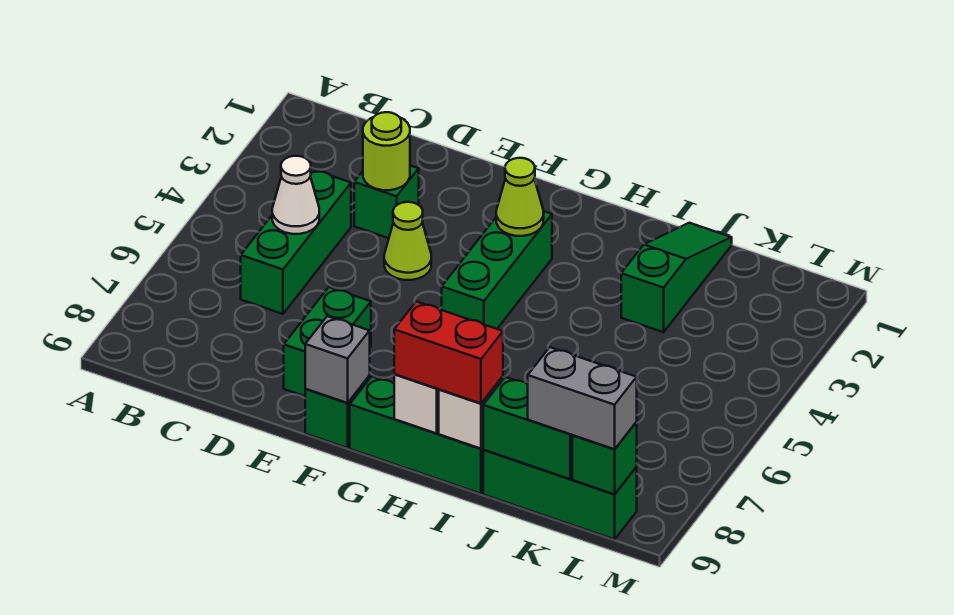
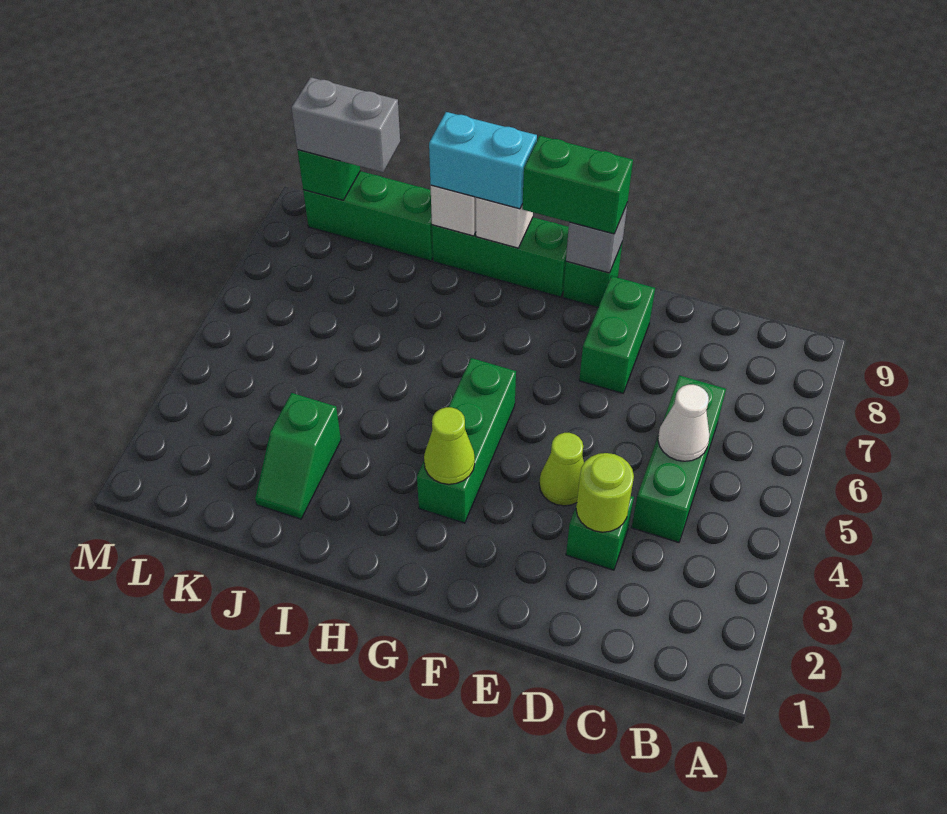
red 1x2 brick [394,301,503,404] -> cyan 1x2 brick [429,112,537,209]
green 1x3 slope [621,223,732,332] -> green 1x2 slope [255,393,341,519]
green 1x2 brick [483,377,572,479] -> green 1x2 brick moved to [522,136,633,234]

